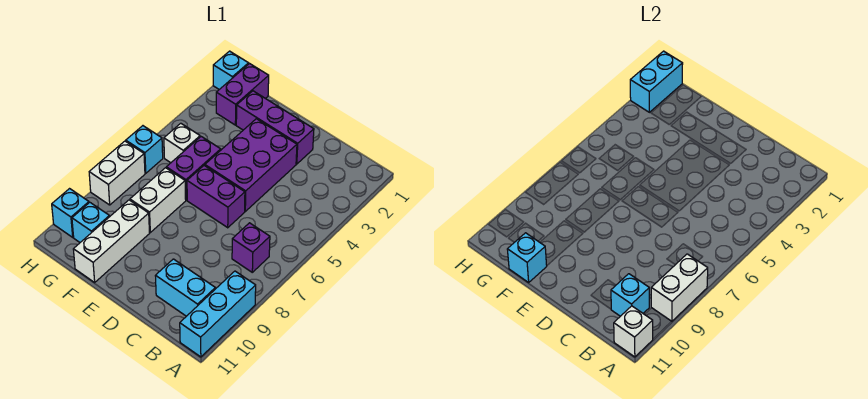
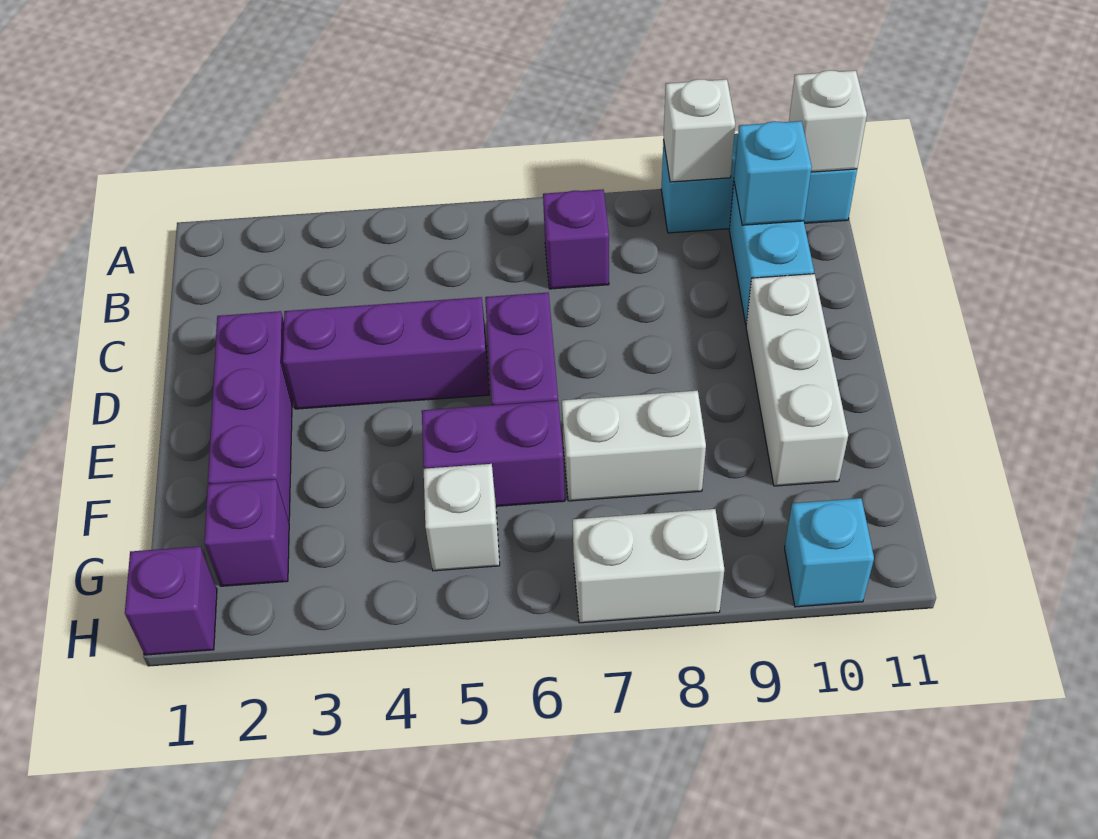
white 1x2 brick [651,254,708,322] -> white 1x1 brick [664,79,735,182]
purple 2x3 brick [205,119,297,211] -> purple 1x3 brick [283,297,489,409]
white 1x3 brick [73,200,150,282] -> white 1x3 brick turned to [746,274,848,486]
cyan 1x1 brick [507,233,547,282] -> none
purple 1x2 brick [216,64,269,125] -> purple 1x1 brick [204,479,289,586]
cyan 1x1 brick [72,203,109,242] -> none
cyan 1x1 brick [213,51,249,89] -> purple 1x1 brick [125,546,217,655]
cyan 1x2 brick [630,51,683,112] -> none
cyan 1x1 brick [126,126,163,173] -> none

